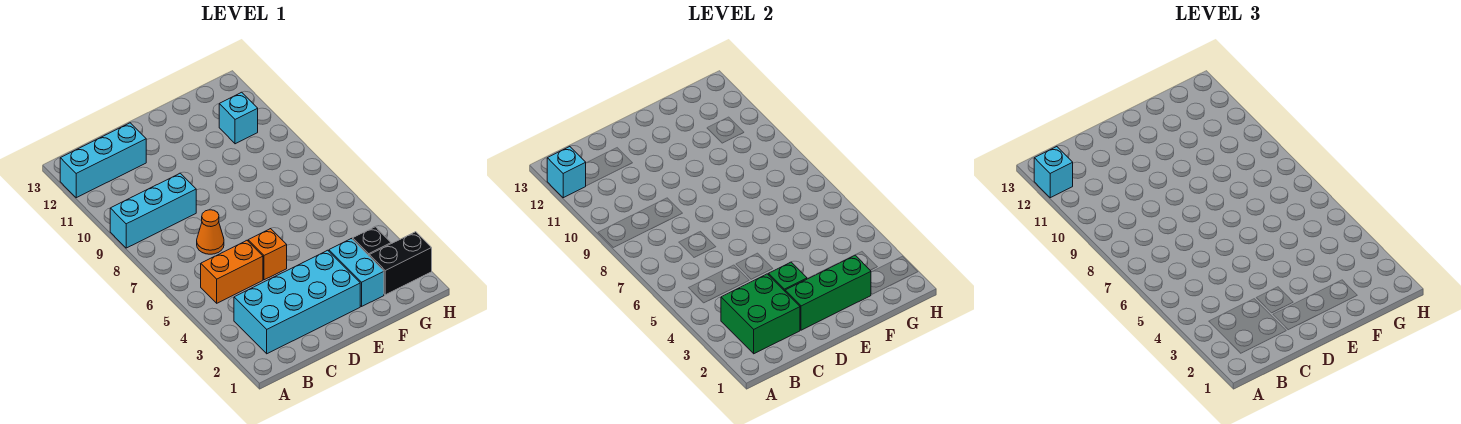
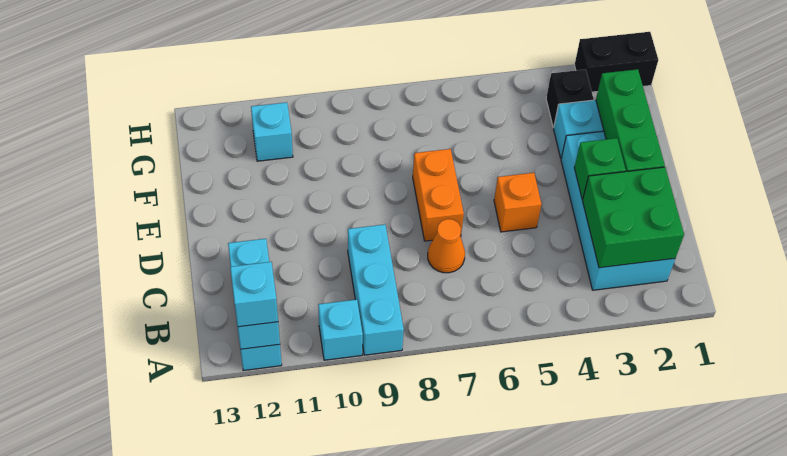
none -> cyan 1x1 brick [318,300,363,360]
orange 1x2 brick [201,240,263,303] -> orange 1x2 brick moved to [413,149,464,241]
black 1x2 brick [369,232,432,295] -> black 1x2 brick turned to [575,32,658,92]

